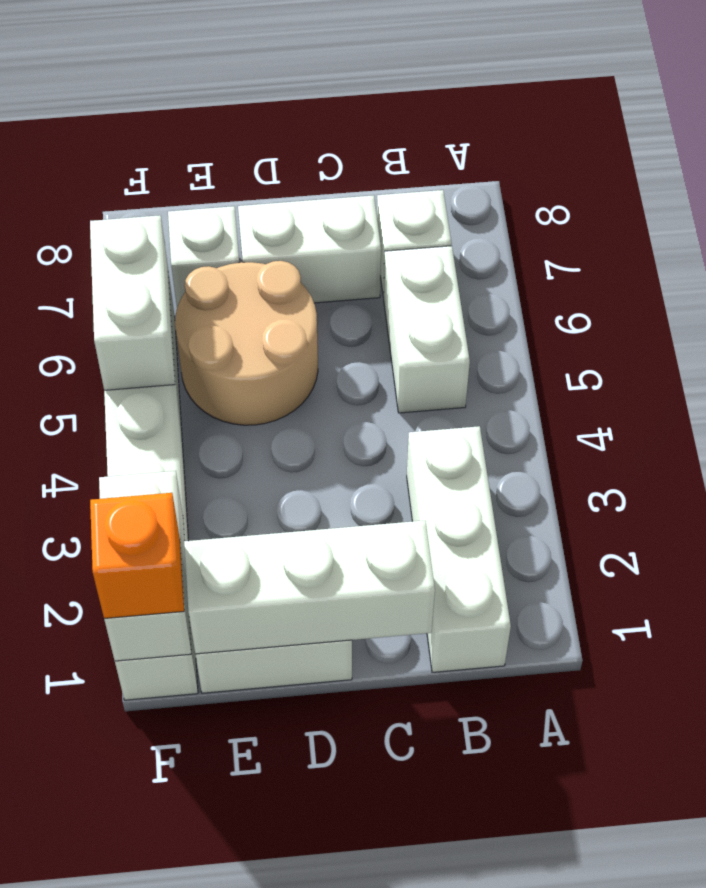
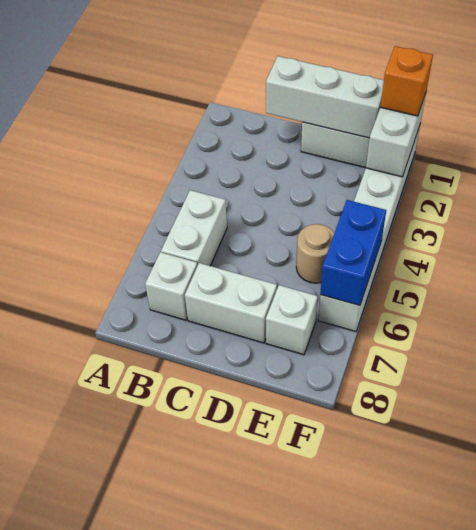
white 1x3 brick [407,426,511,672] -> none
tan 2x2 round brick [175,261,318,425] -> tan 1x1 round brick [296,224,334,283]
white 1x2 brick [90,215,175,390] -> blue 1x2 brick [320,200,386,305]

